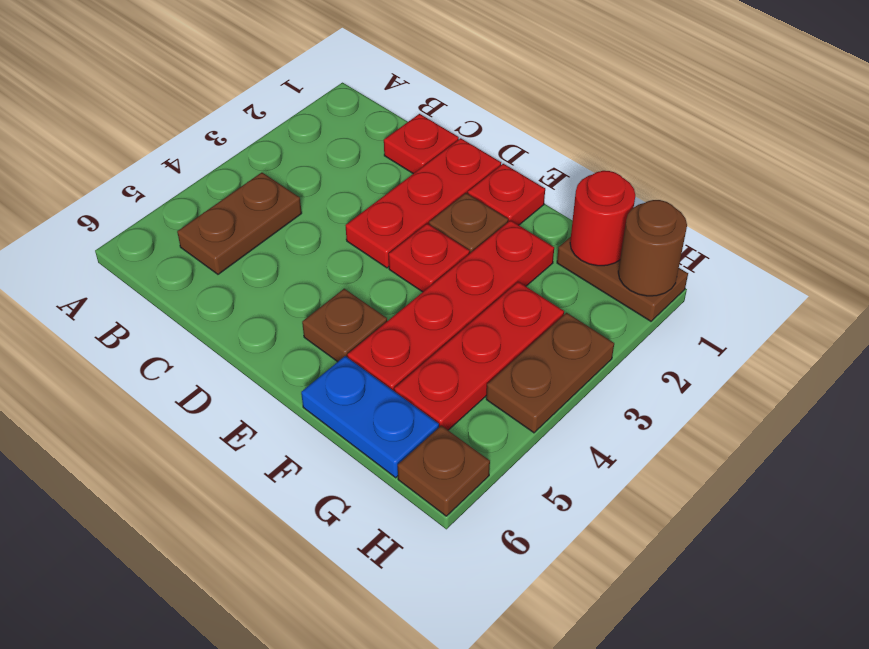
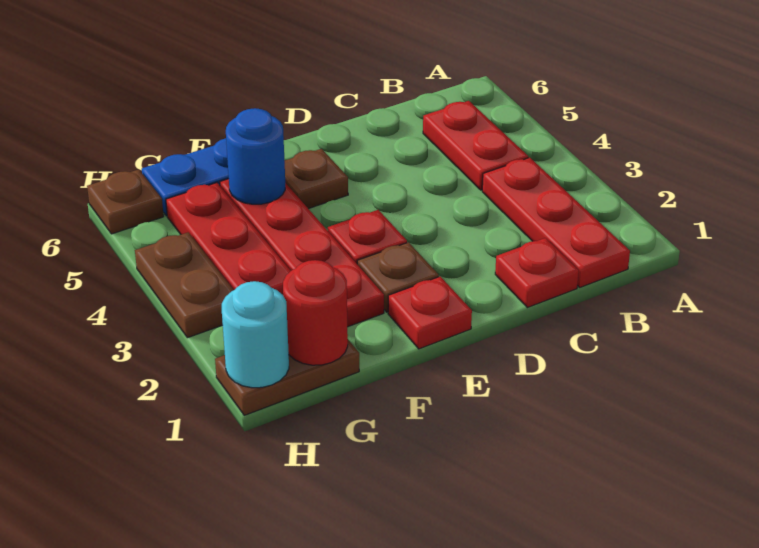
brown 1x2 plate [177,173,302,274] -> red 1x2 plate [423,101,528,190]
red 1x3 plate [345,138,501,268] -> red 1x3 plate moved to [482,158,630,287]
none -> blue 1x1 round brick [226,108,285,204]
brown 1x1 round brick [618,200,687,296] -> cyan 1x1 round brick [222,281,289,388]

